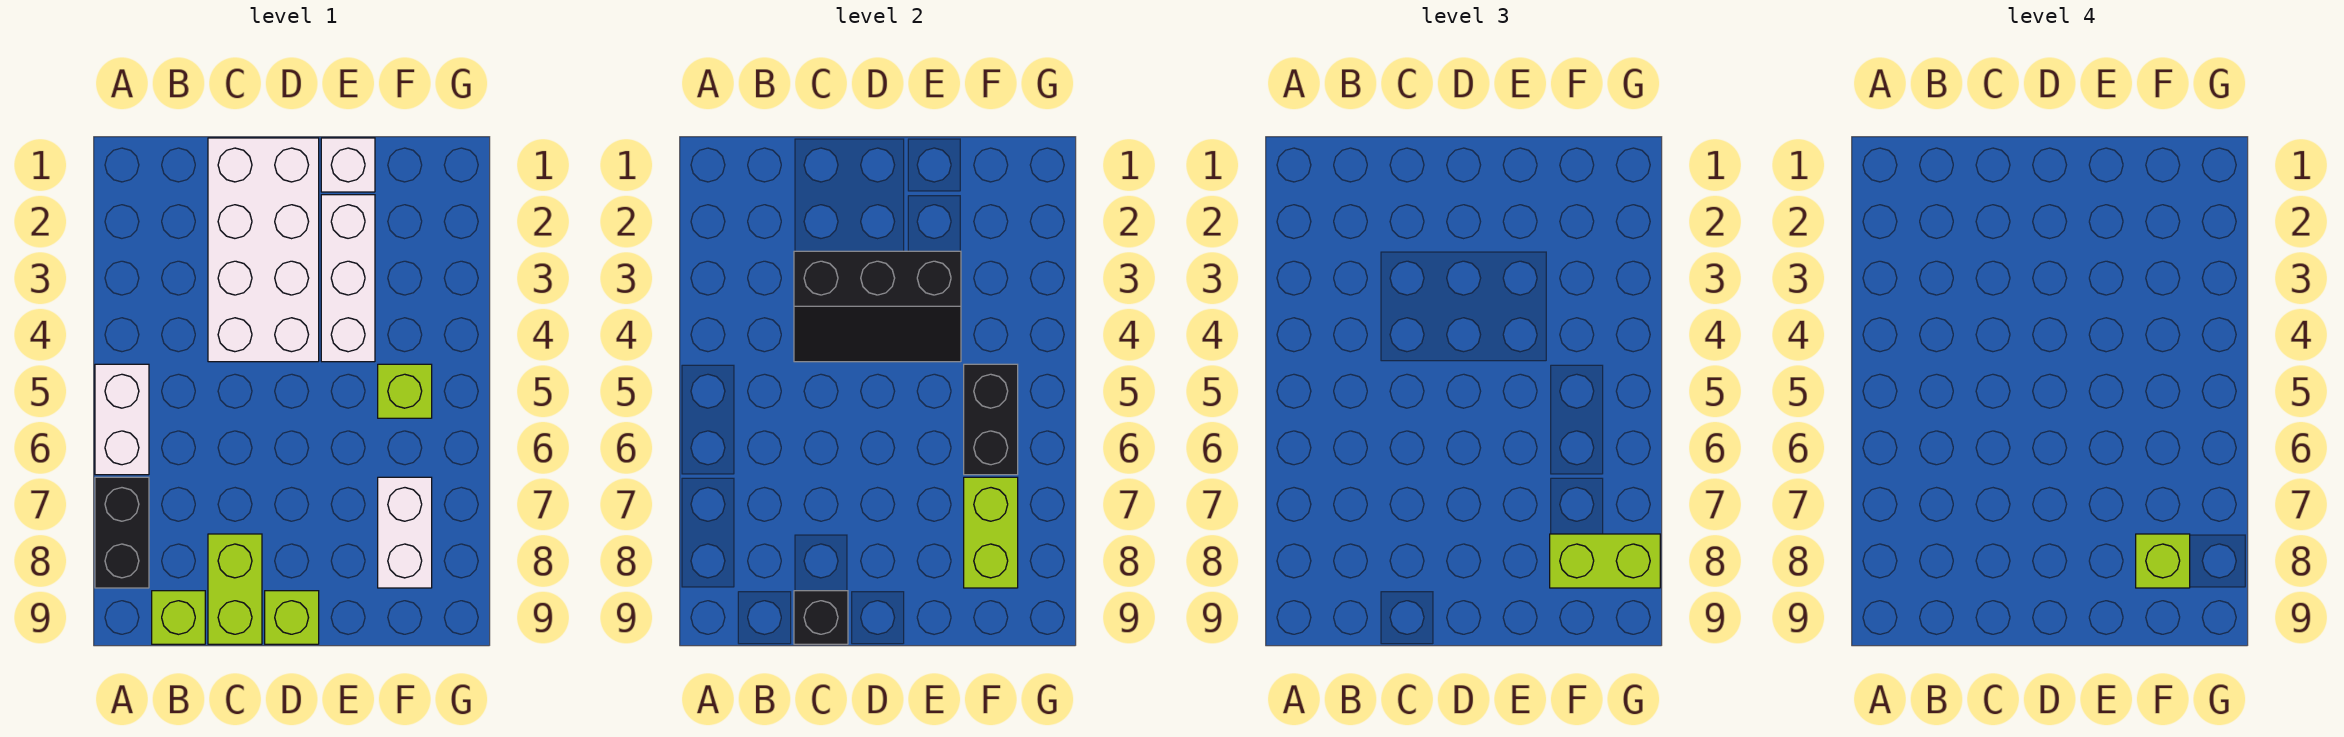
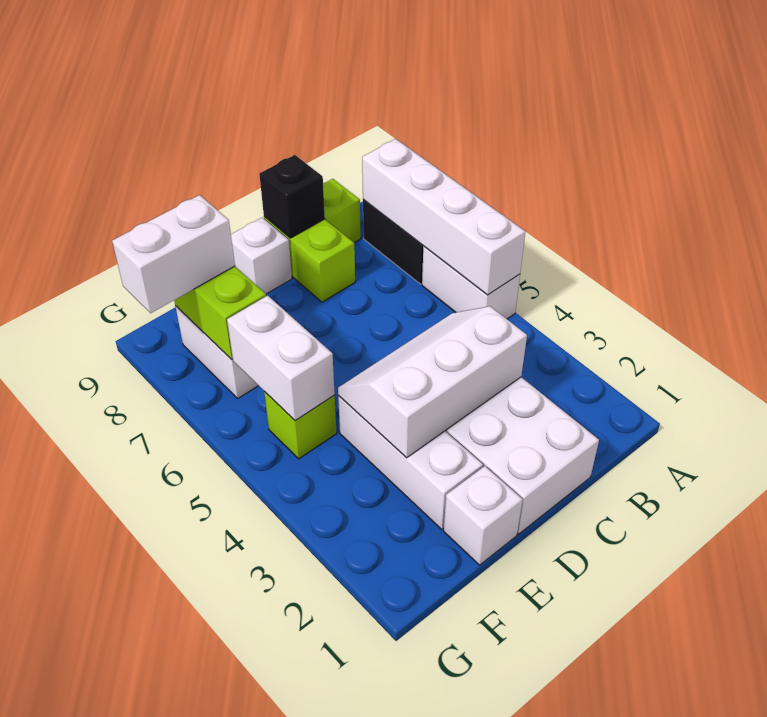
none -> white 1x4 brick [362,139,525,295]
black 2x3 slope [794,251,961,362] -> white 2x3 slope [338,306,527,458]
lime 1x1 brick [265,591,319,644] -> white 1x1 brick [231,218,292,294]
black 1x2 brick [964,364,1018,475] -> white 1x2 brick [227,296,335,420]
lime 1x2 brick [1550,534,1660,588] -> white 1x2 brick [112,195,235,313]
lime 1x1 brick [2136,534,2190,588] -> none

